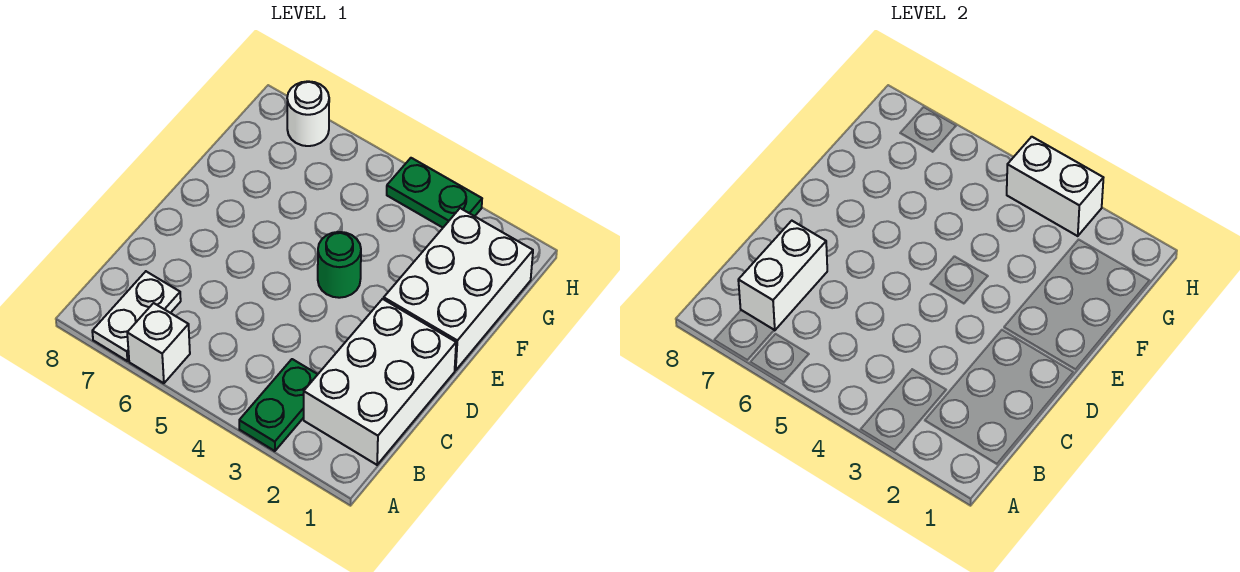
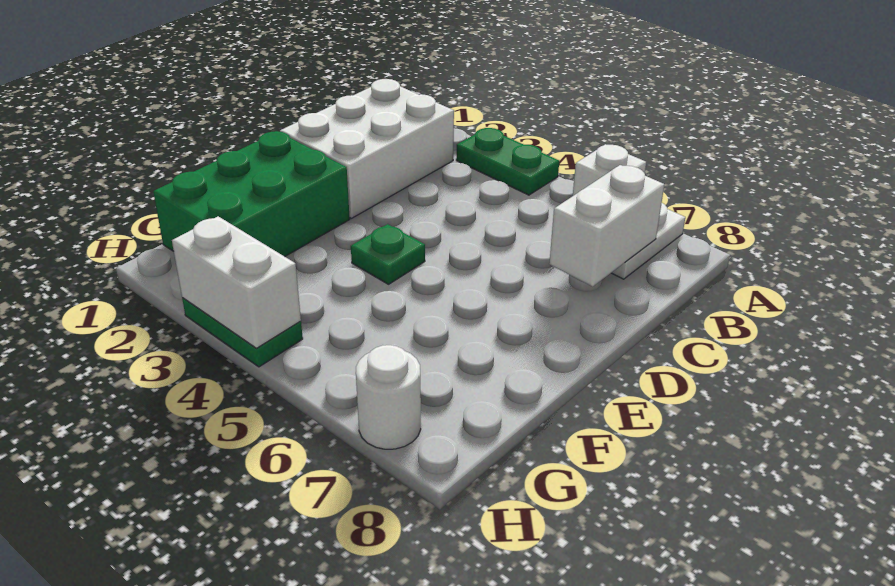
green 1x2 plate [239,359,318,451] -> green 1x2 plate turned to [456,128,559,195]
white 2x3 brick [384,208,533,370] -> green 2x3 brick [153,131,350,257]
green 1x1 round brick [318,232,361,298] -> green 1x1 plate [351,224,425,284]

